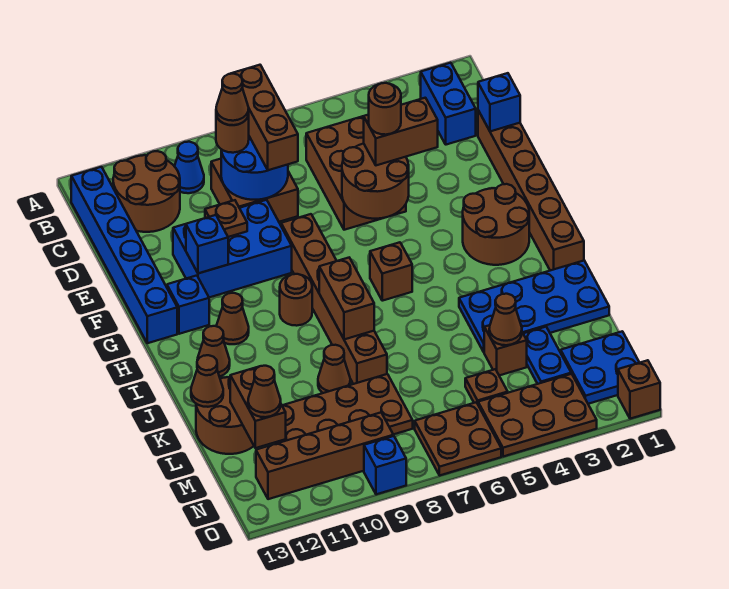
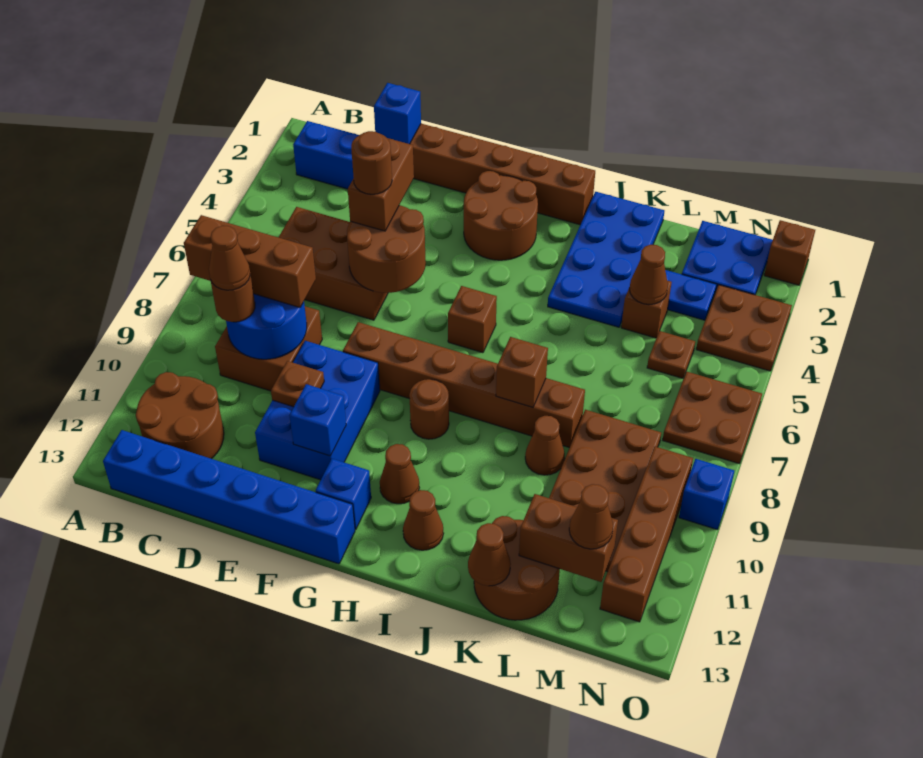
blue 1x1 cone [174,142,204,193] -> none
brown 1x2 brick [319,258,374,339] -> brown 1x1 brick [496,337,548,407]
brown 2x3 plate [478,374,597,457] -> brown 2x2 plate [696,285,792,371]

